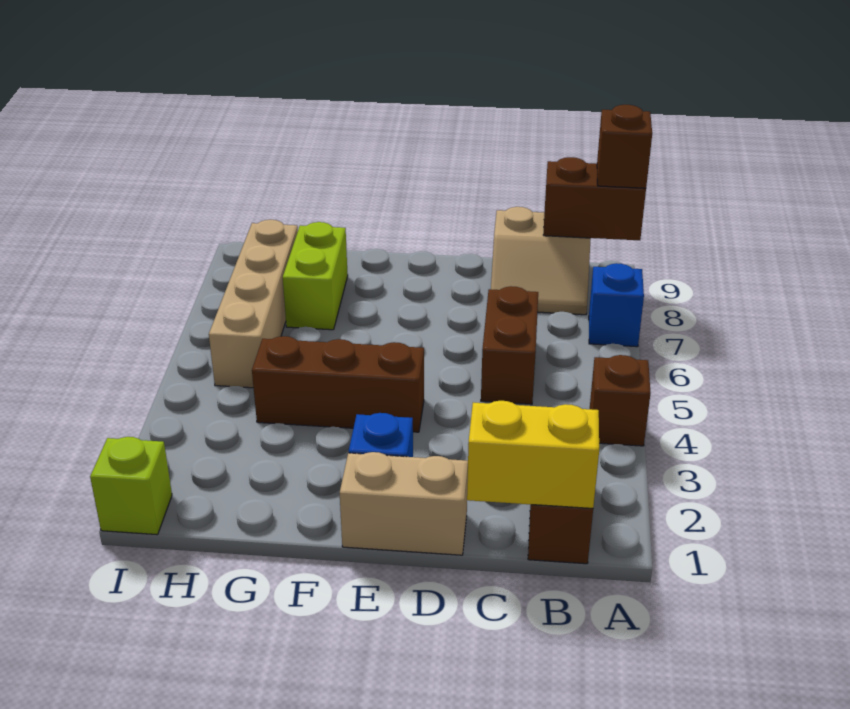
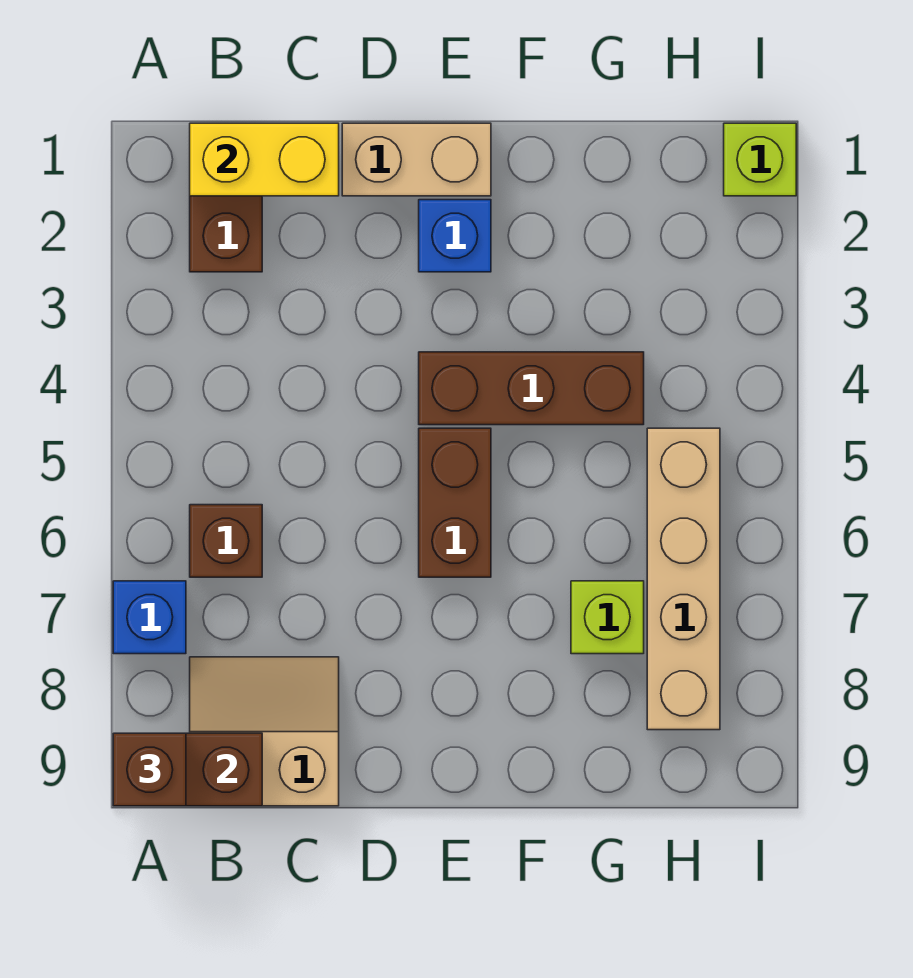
brown 1x1 brick [590,355,651,446] -> brown 1x1 brick moved to [190,505,262,577]
brown 1x2 brick [481,286,538,404] -> brown 1x2 brick moved to [419,428,491,577]
lime 1x2 brick [283,222,348,330] -> lime 1x1 brick [571,581,644,654]

